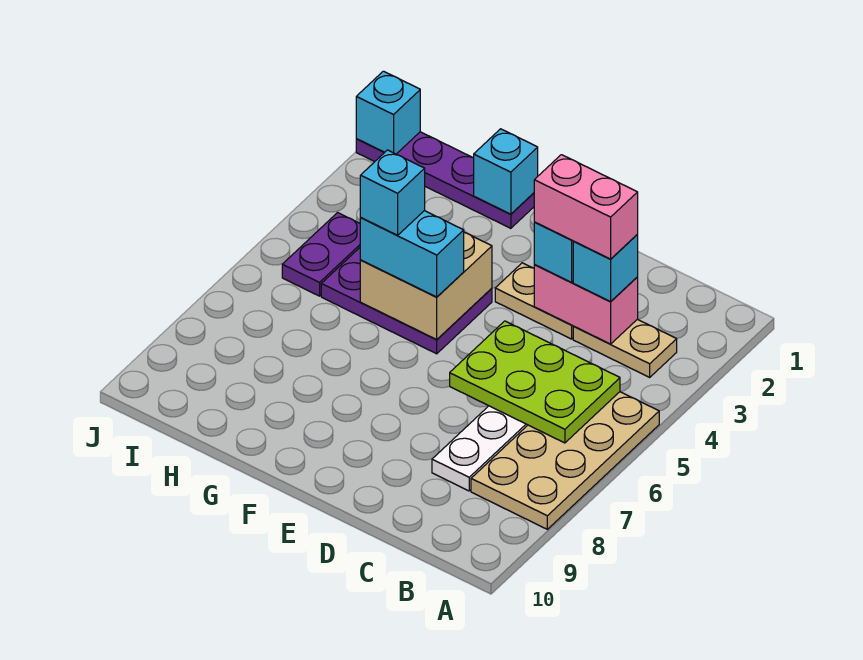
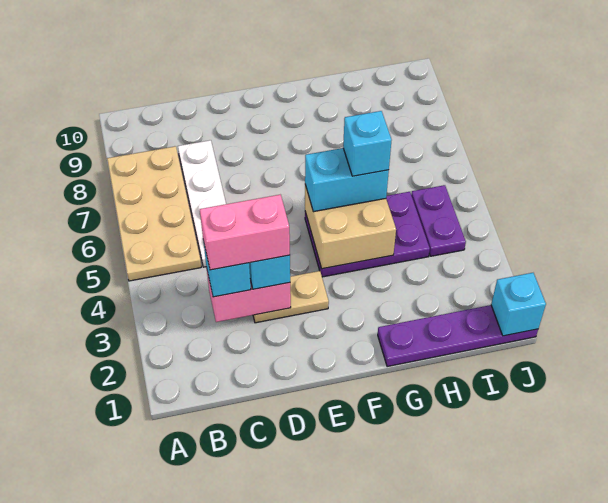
tan 1x2 plate [573,319,677,377] -> none
lime 2x3 plate [450,321,620,443] -> none
cyan 1x1 brick [474,129,538,214] -> none

